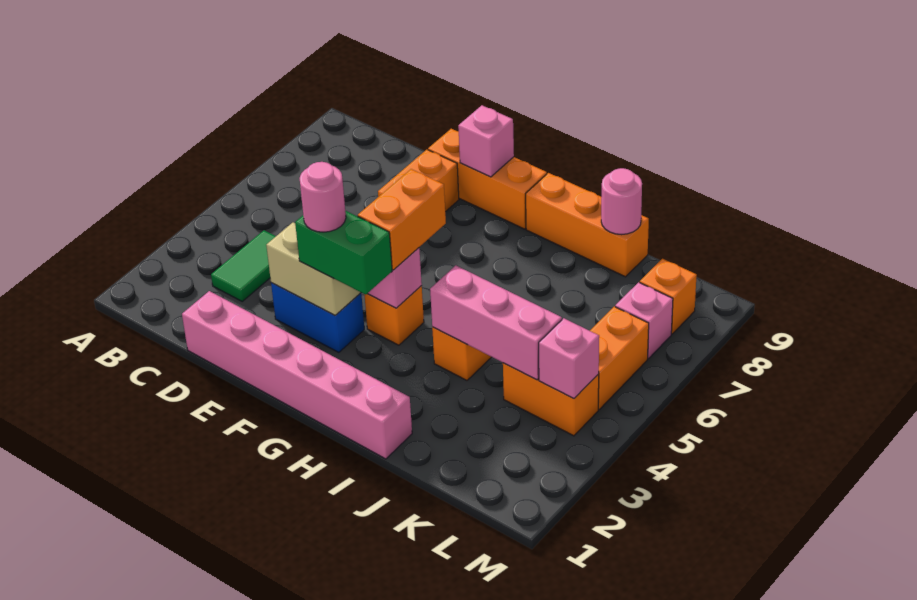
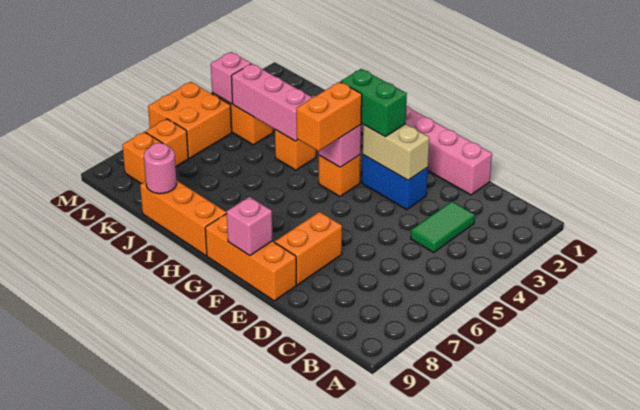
pink 1x1 round brick [300,162,346,232] -> none
orange 1x2 brick [590,307,649,409] -> orange 2x2 brick [148,82,232,158]
pink 1x1 brick [615,282,673,359] -> orange 1x1 brick [145,119,188,167]

